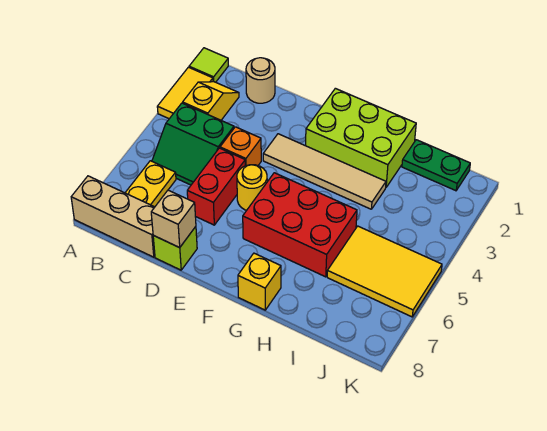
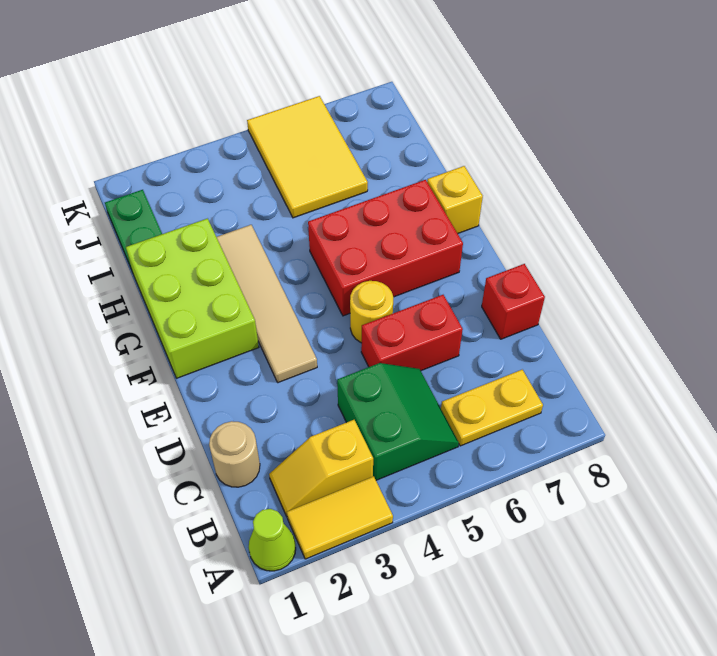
lime 1x1 tile [189,48,228,82] -> lime 1x1 cone [249,509,296,571]
tan 1x3 brick [71,176,155,257] -> none
orange 1x1 brick [220,127,261,166] -> none
lime 1x1 brick [153,227,197,270] -> red 1x1 brick [482,264,545,339]
tan 1x1 brick [151,190,196,248] -> none
red 2x3 brick [243,173,357,277] -> red 2x3 brick turned to [308,180,463,316]

